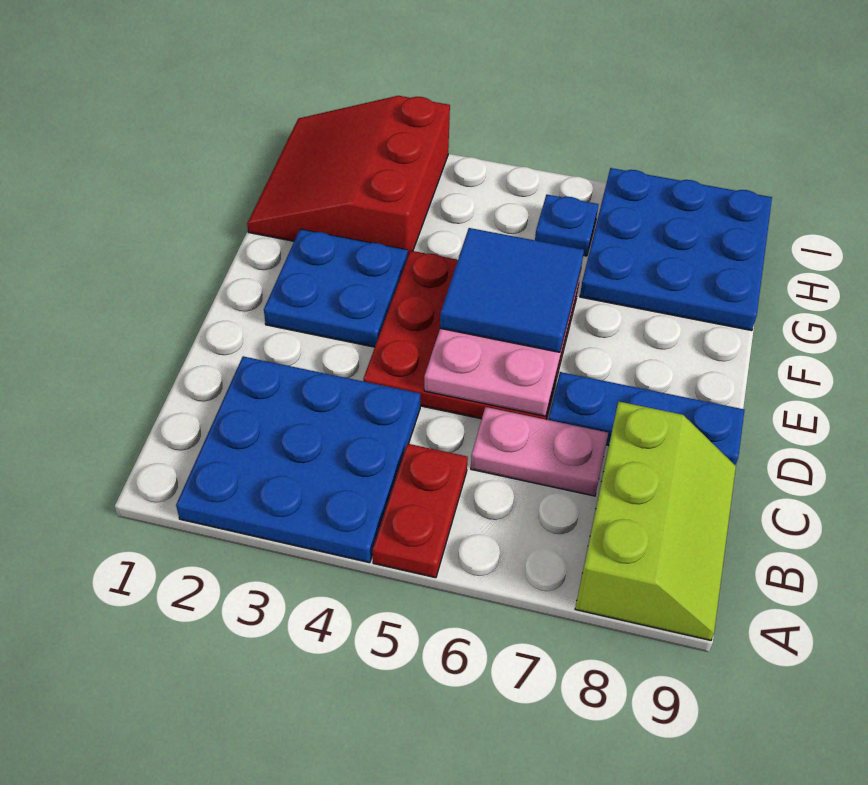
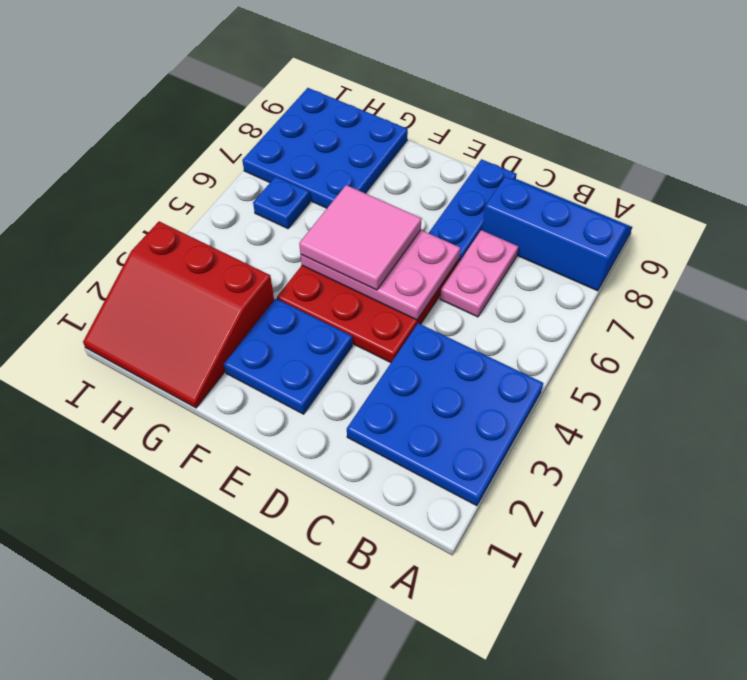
red 1x2 plate [373,444,468,578] -> none
lime 2x3 slope [575,401,736,640] -> blue 2x3 slope [482,178,632,291]
blue 2x2 tile [440,228,584,352] -> pink 2x2 tile [299,185,422,290]

